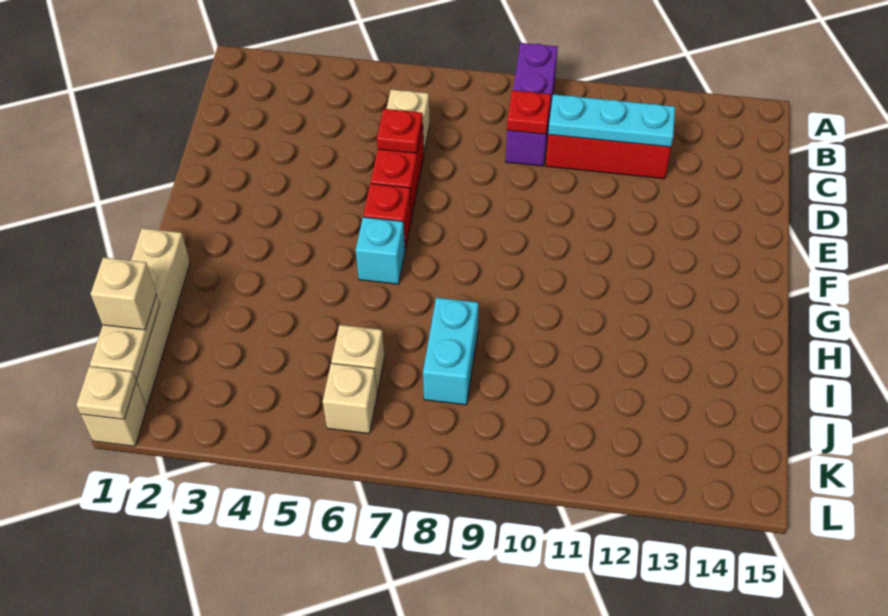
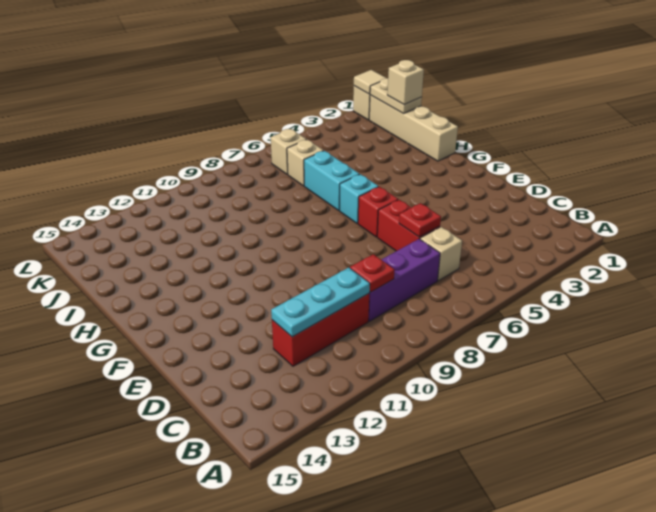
purple 1x3 brick [506,43,558,166] -> purple 1x3 brick turned to [368,239,440,321]
cyan 1x2 brick [423,298,479,405] -> cyan 1x2 brick moved to [304,151,359,210]
tan 1x1 plate [76,366,136,419] -> tan 1x1 tile [354,70,386,94]

